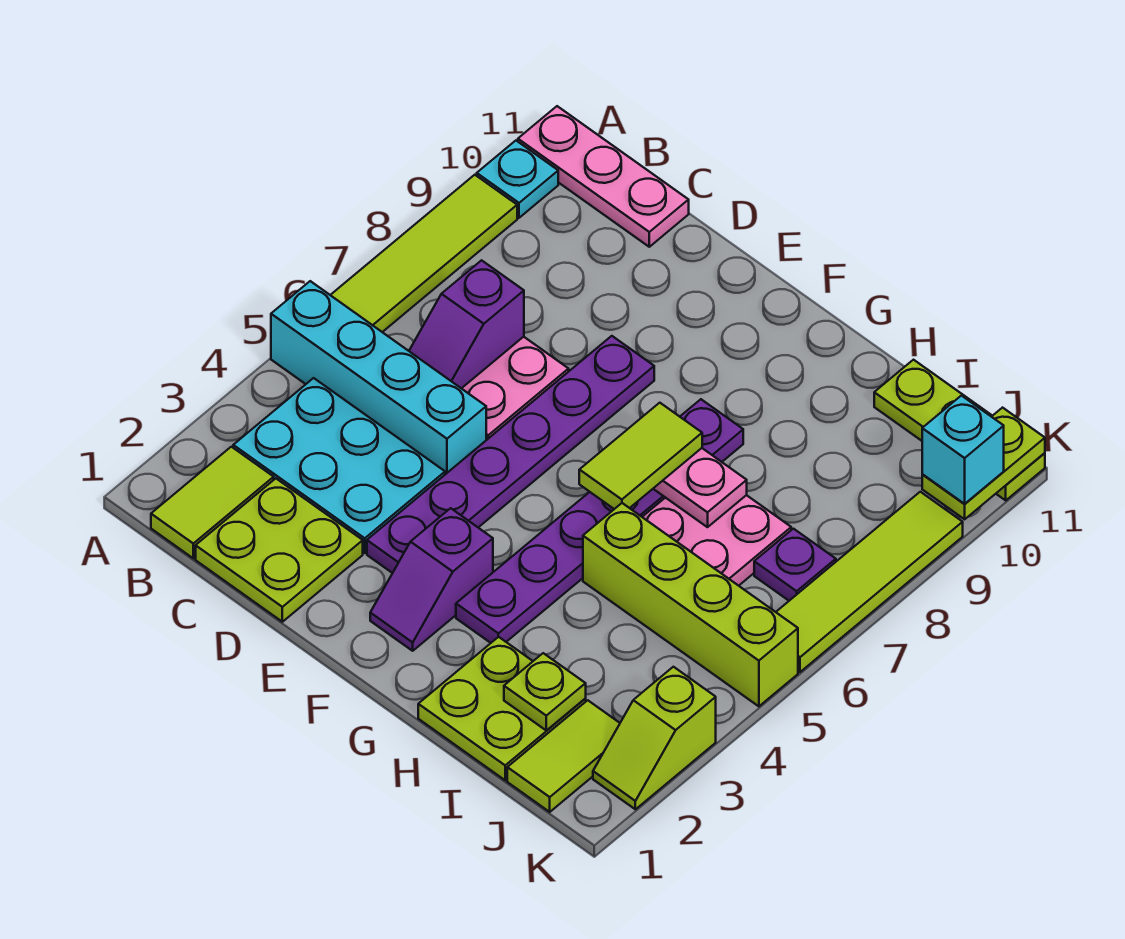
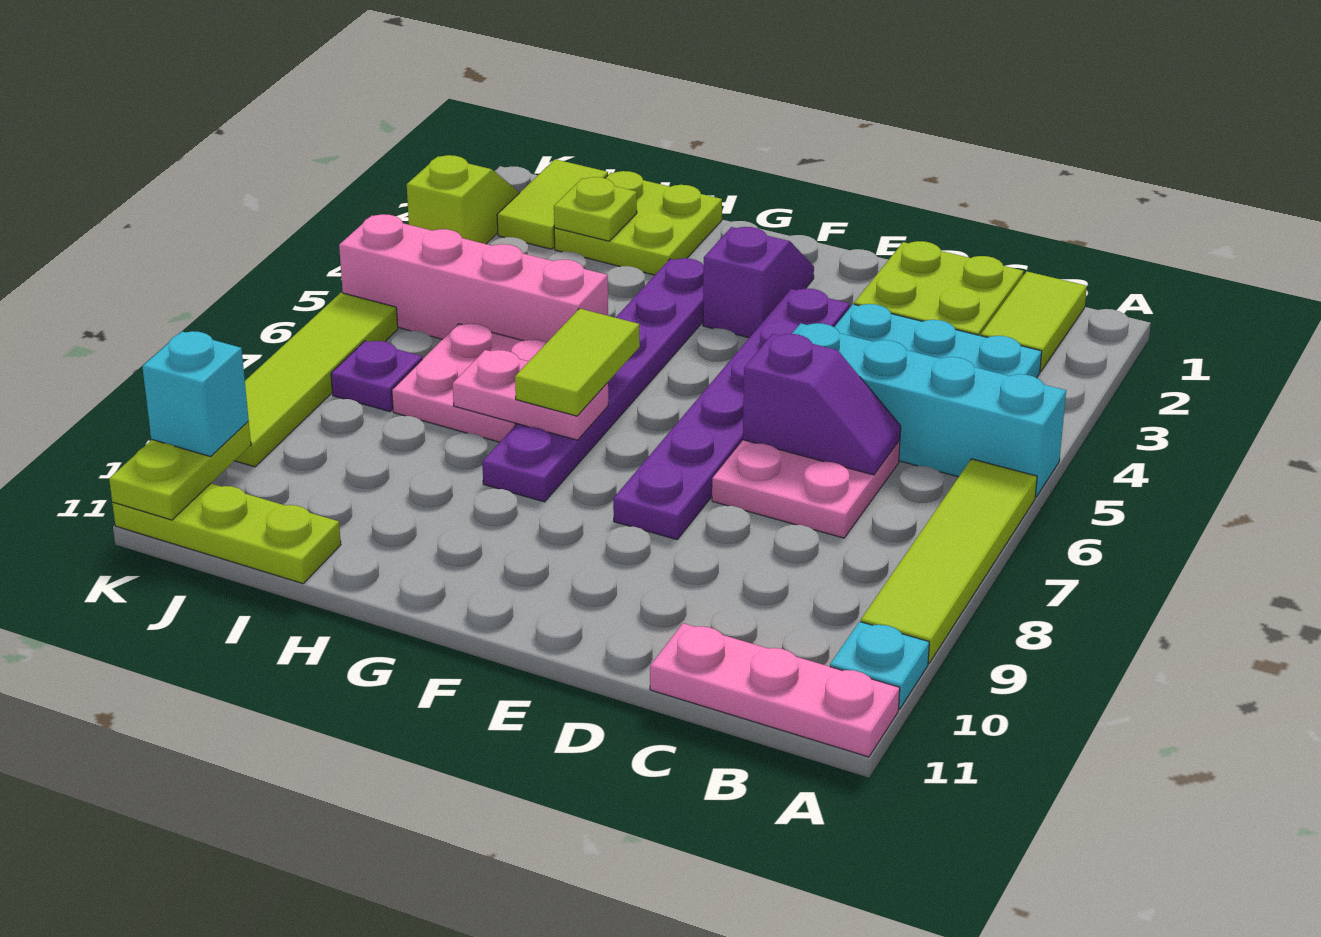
purple 1x2 slope [409,260,524,388] -> purple 1x2 slope turned to [743,334,901,475]
lime 1x4 brick [583,503,798,706] -> pink 1x4 brick [339,214,608,342]

